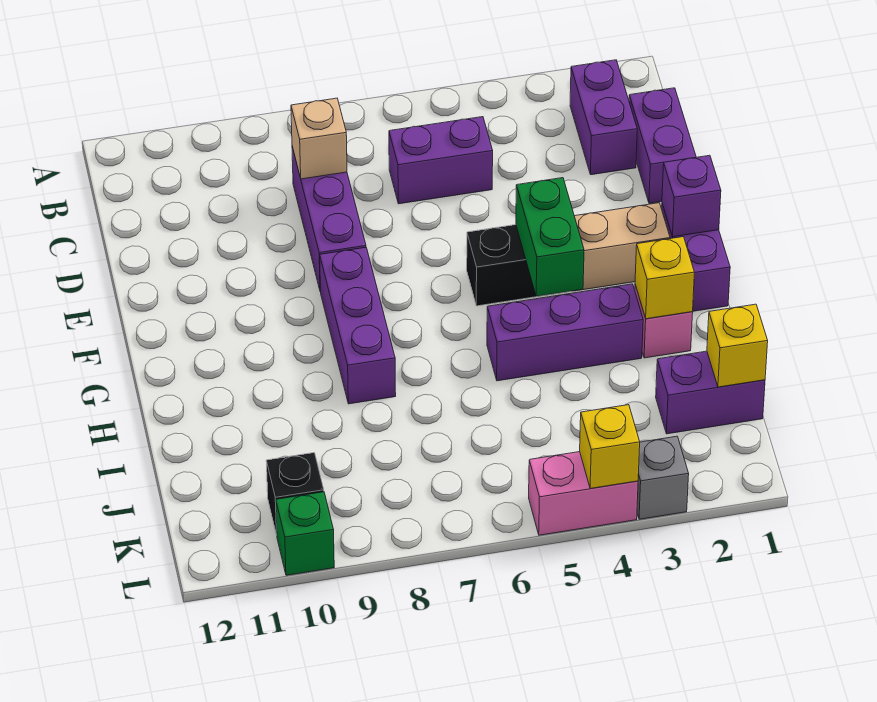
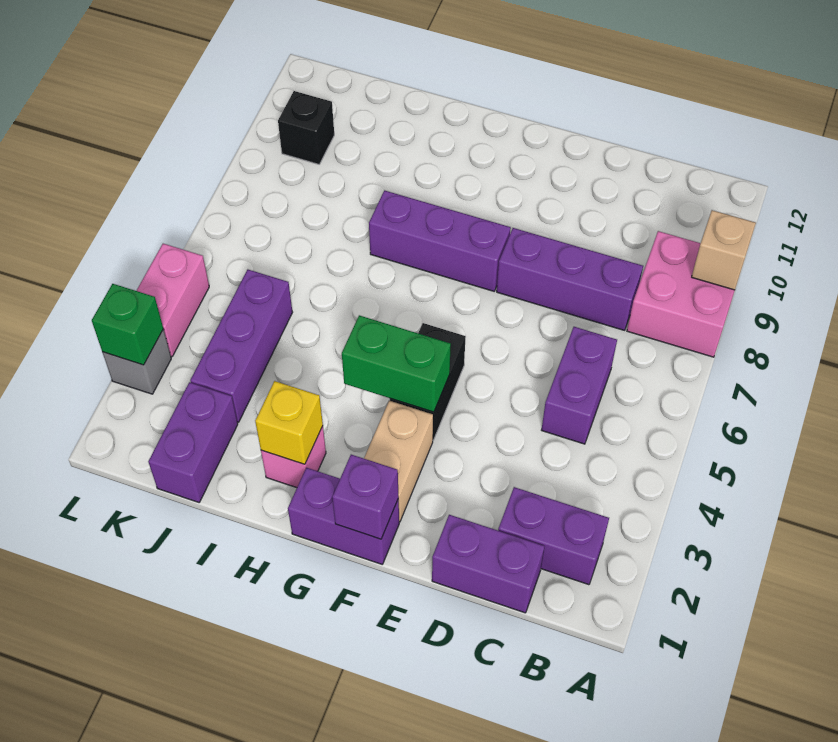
none -> pink 2x2 brick [627,231,735,357]
tan 1x1 brick [291,98,347,179] -> tan 1x1 brick moved to [692,210,756,290]
purple 1x3 brick [487,284,643,381] -> purple 1x3 brick moved to [190,270,293,422]
yellow 1x1 brick [707,304,768,387] -> none
yellow 1x1 brick [580,405,640,489] -> none
green 1x1 brick [276,492,334,575] -> green 1x1 brick moved to [92,284,163,365]

